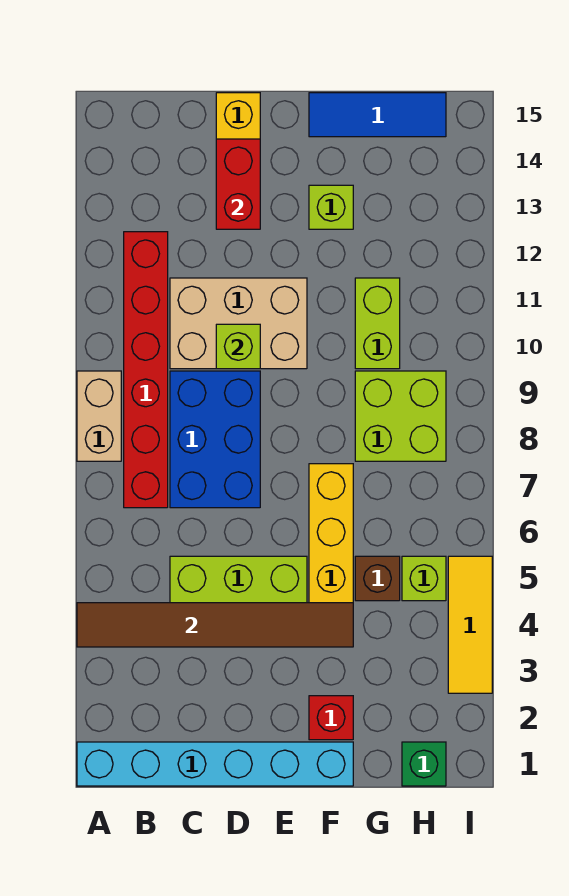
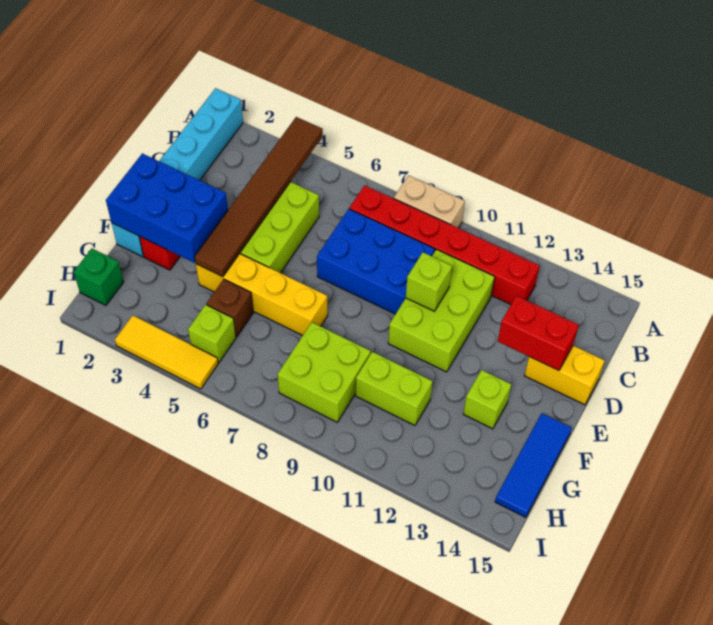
tan 2x3 brick [170,278,307,369] -> lime 2x3 brick [388,249,495,372]
none -> blue 2x3 brick [106,153,228,263]

